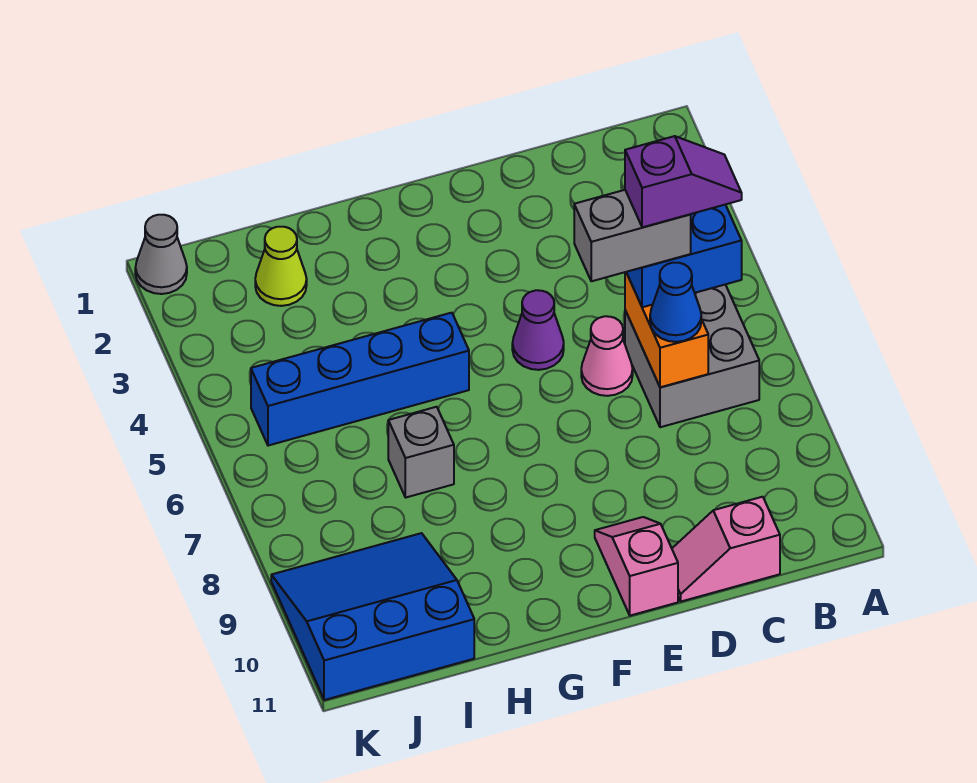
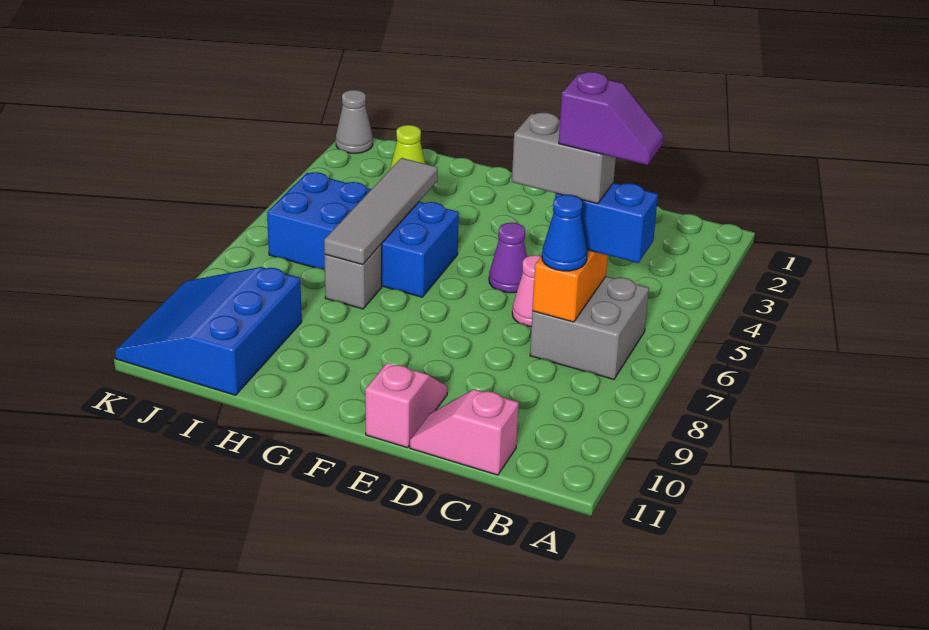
blue 1x4 brick [251,313,469,446] -> blue 2x4 brick [267,172,459,297]
none -> grey 1x4 tile [324,158,438,265]
blue 3x3 slope [271,533,474,700] -> blue 3x3 slope turned to [115,267,302,395]

